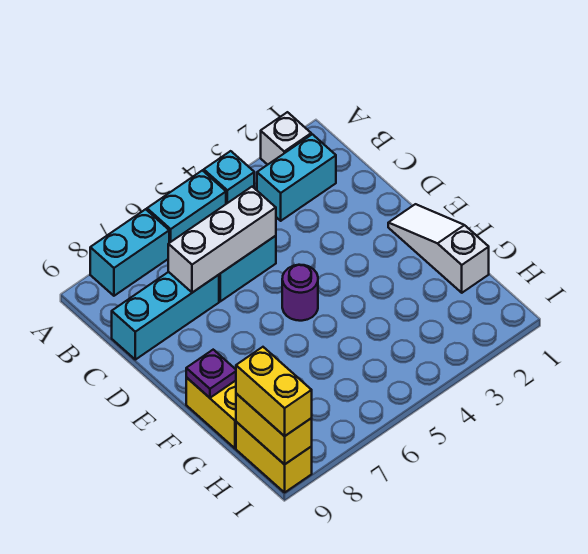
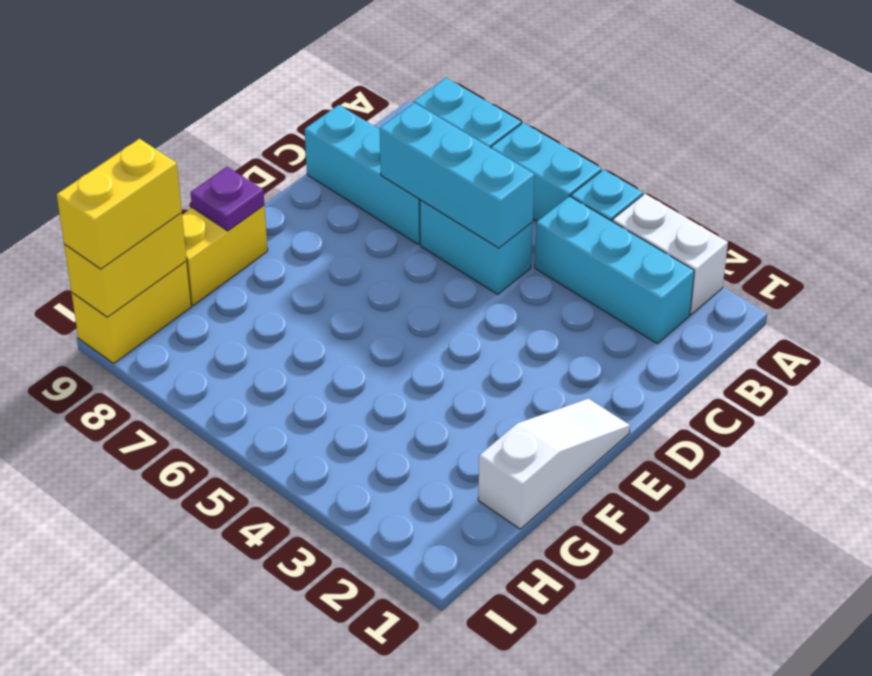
white 1x1 brick [261,112,311,165] -> white 1x2 brick [612,194,728,315]
cyan 1x2 brick [257,134,336,221] -> cyan 1x3 brick [535,196,694,344]
white 1x3 brick [168,187,276,293] -> cyan 1x3 brick [380,103,535,248]
purple 1x1 round brick [282,265,318,321] -> none

